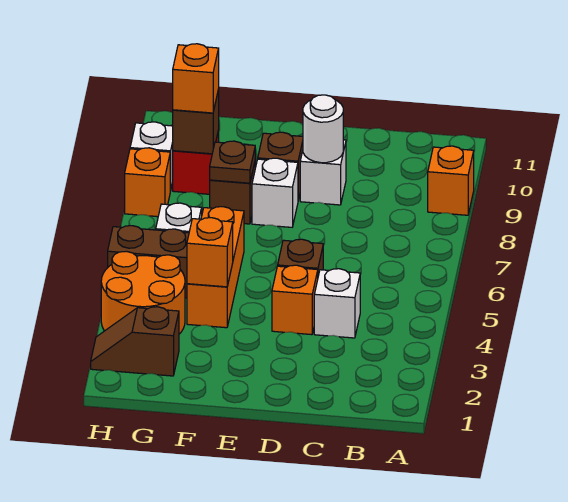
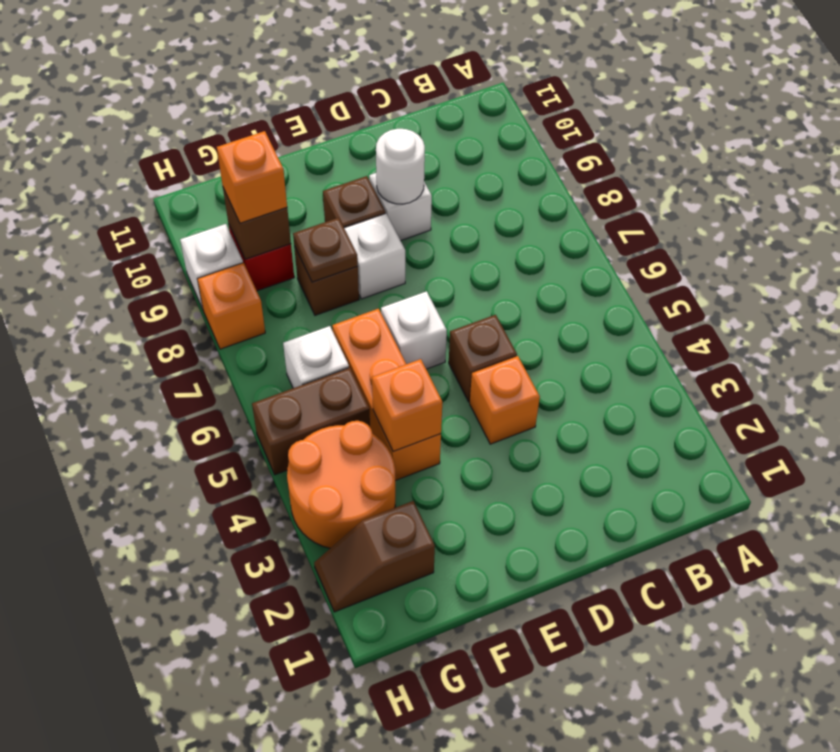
orange 1x1 brick [428,146,474,215] -> none
white 1x1 brick [314,269,360,338] -> white 1x1 brick moved to [381,291,447,369]

